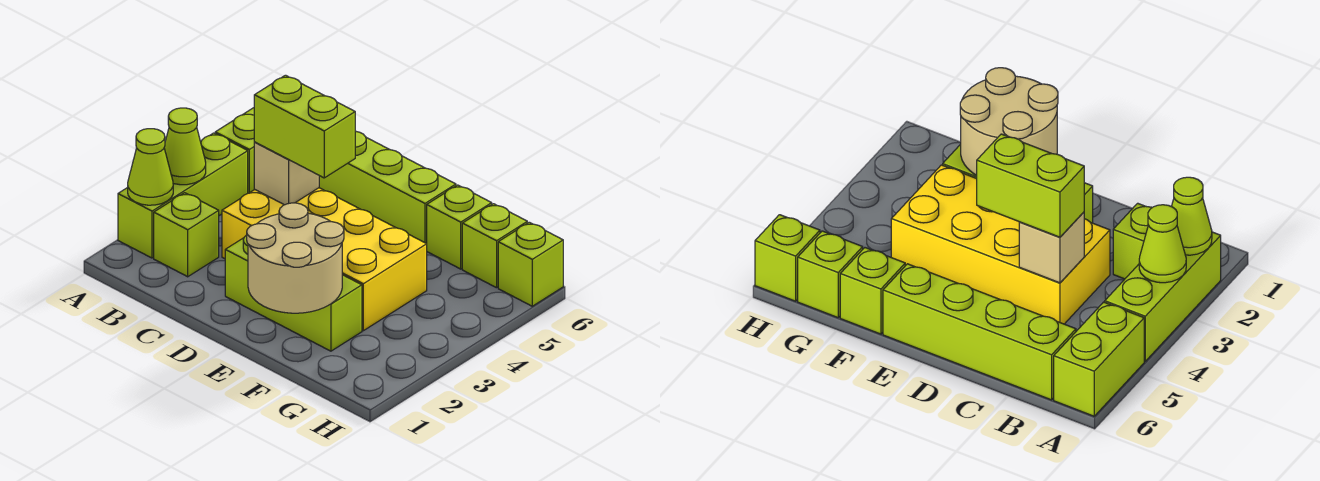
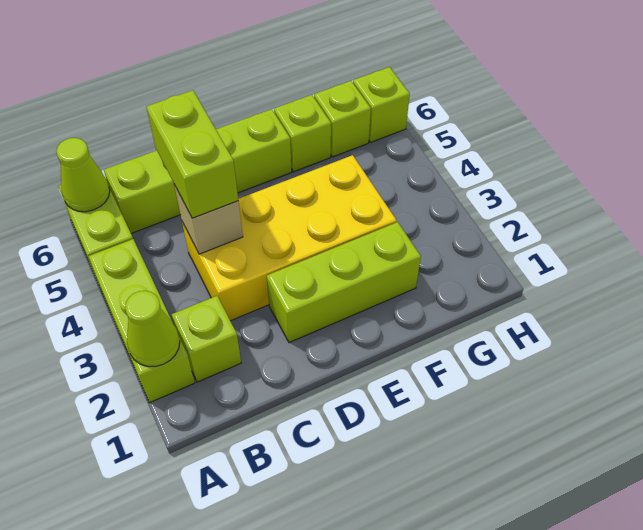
lime 1x1 cone [164,108,206,185] -> lime 1x1 cone moved to [56,138,110,212]
lime 1x2 brick [254,75,355,178] -> lime 1x2 brick turned to [146,90,238,218]
tan 2x2 round brick [247,203,344,313] -> none

